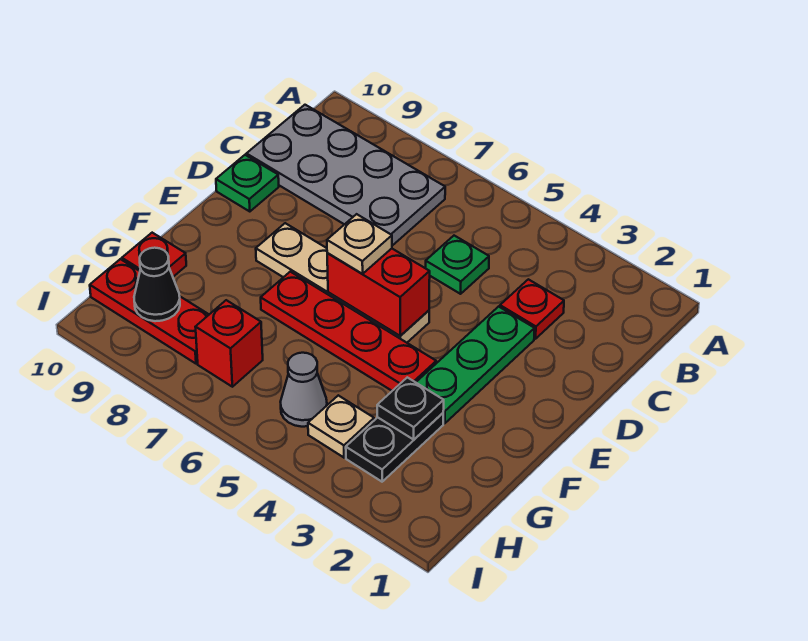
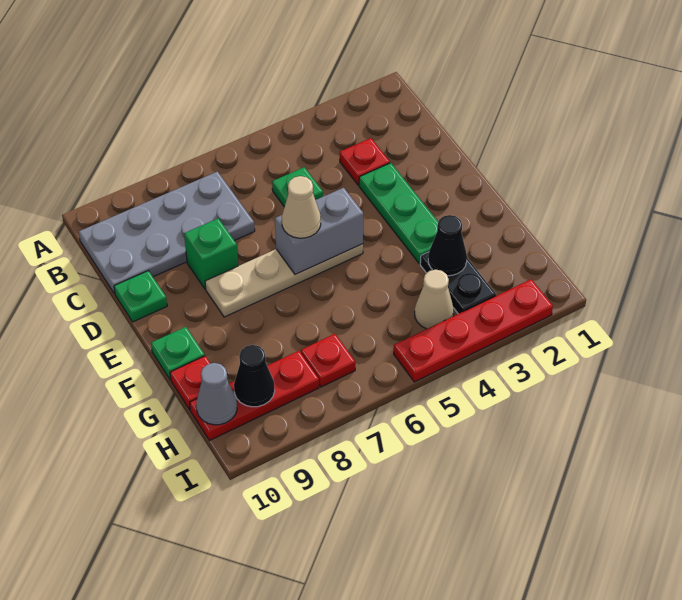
none -> green 1x1 brick [184,218,238,289]
red 1x2 brick [327,249,430,336] -> grey 1x2 brick [275,188,363,275]
tan 1x1 plate [327,214,392,274] -> tan 1x1 cone [282,176,321,238]
red 1x4 plate [261,272,436,391] -> red 1x4 plate moved to [394,279,553,382]
none -> green 1x1 plate [151,327,205,380]
black 1x1 plate [377,377,444,439] -> black 1x1 cone [428,215,467,276]
tan 1x1 plate [308,395,374,458] -> tan 1x1 cone [415,270,454,329]
grey 1x1 cone [281,353,327,427] -> grey 1x1 cone moved to [196,363,237,425]
red 1x1 brick [196,300,263,387] -> red 1x1 plate [301,334,355,387]

